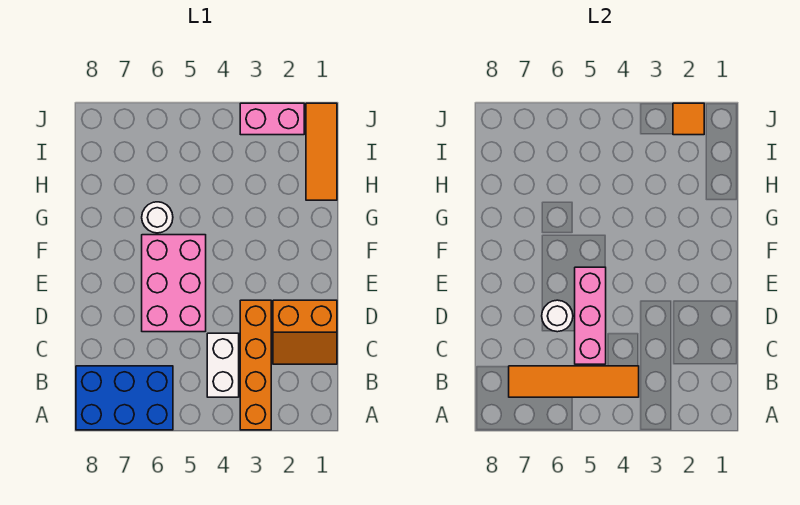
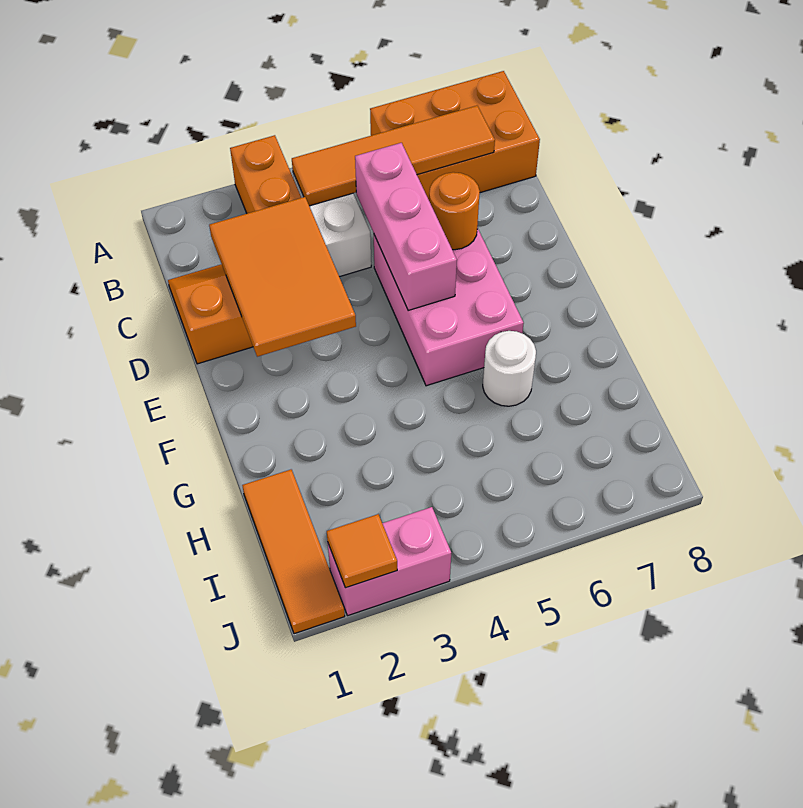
blue 2x3 brick [76,366,173,430] -> orange 2x3 brick [370,71,540,200]
none -> orange 2x3 tile [209,197,356,357]
white 1x1 round brick [542,300,573,332] -> orange 1x1 round brick [429,172,480,250]

